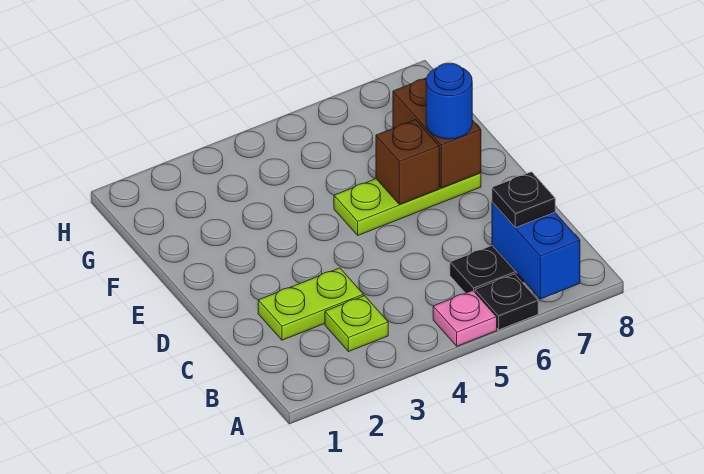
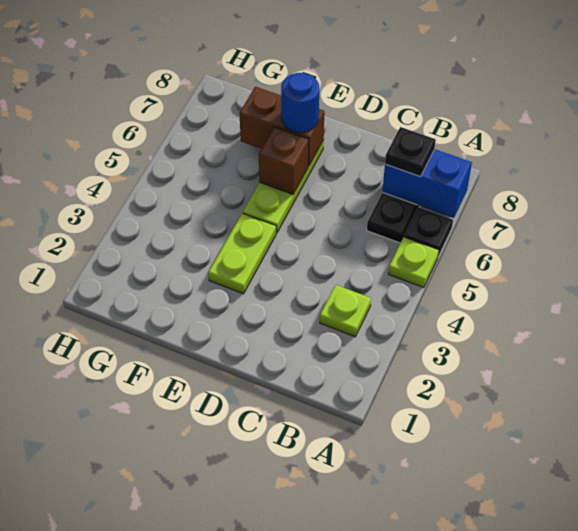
pink 1x1 plate [433,291,497,346] -> lime 1x1 plate [388,237,439,288]
lime 1x2 plate [258,268,363,340] -> lime 1x2 plate moved to [208,213,276,294]

